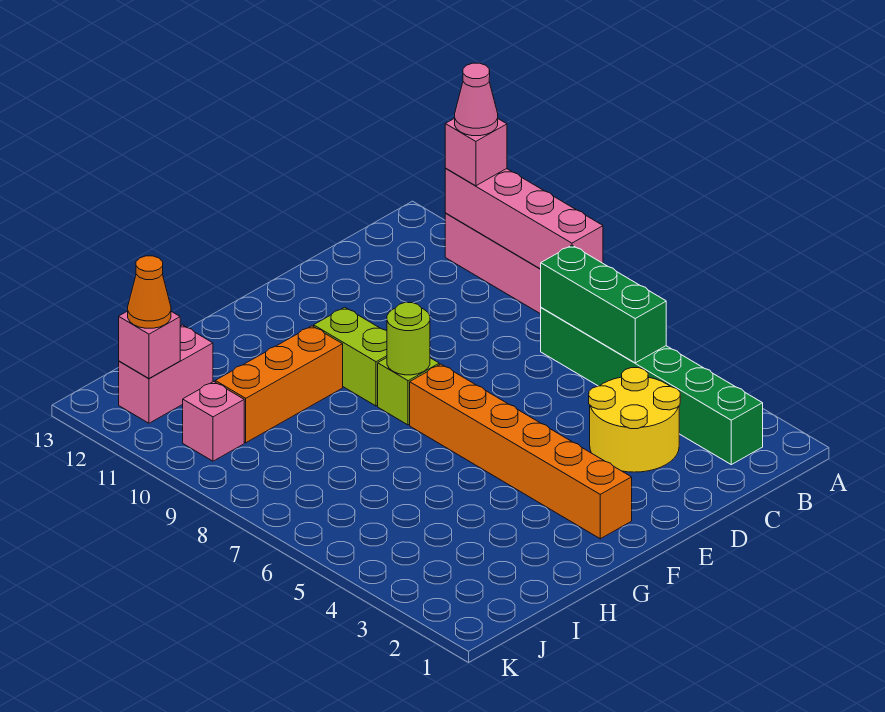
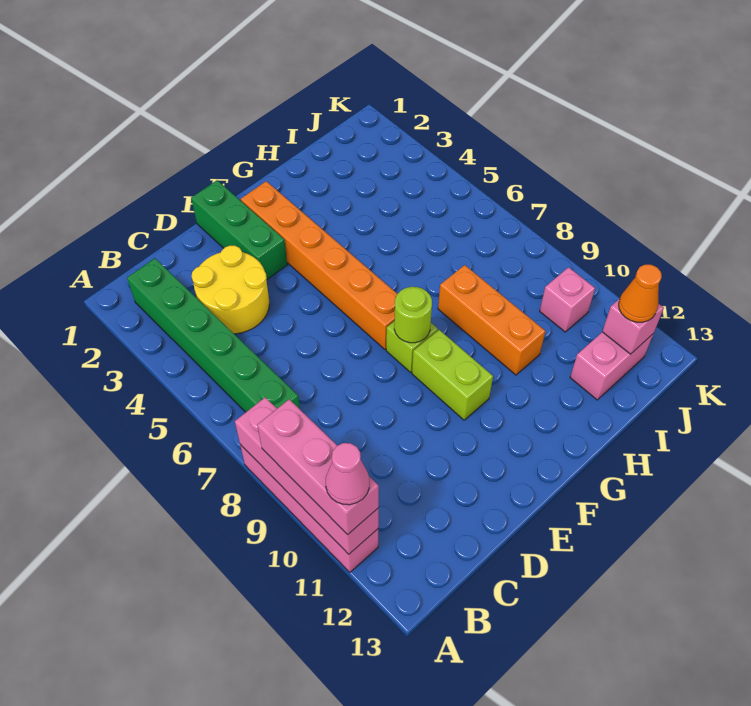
pink 1x1 brick [445,118,507,186] -> pink 1x3 brick [257,399,379,535]
green 1x3 brick [541,245,666,363] -> green 1x3 brick moved to [191,180,287,279]
orange 1x3 brick [215,326,343,443] -> orange 1x3 brick turned to [438,265,545,375]

